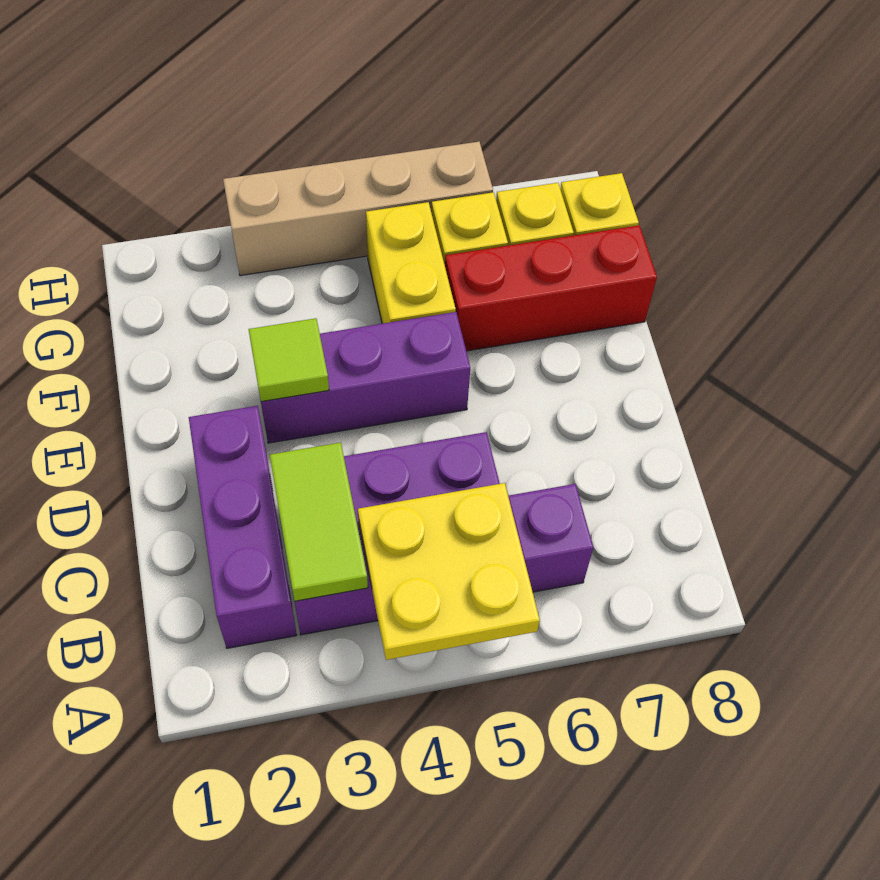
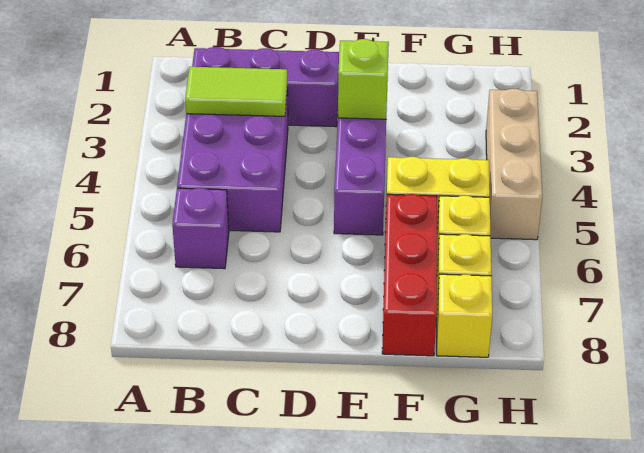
yellow 2x2 plate [358,483,540,660] -> none
lime 1x1 tile [249,318,329,402] -> lime 1x1 brick [338,39,389,119]
tan 1x4 brick [223,142,493,276] -> tan 1x3 brick [486,89,542,240]

